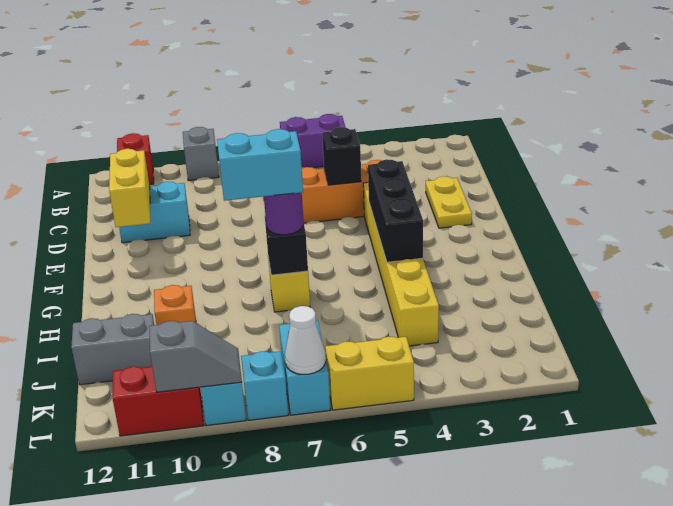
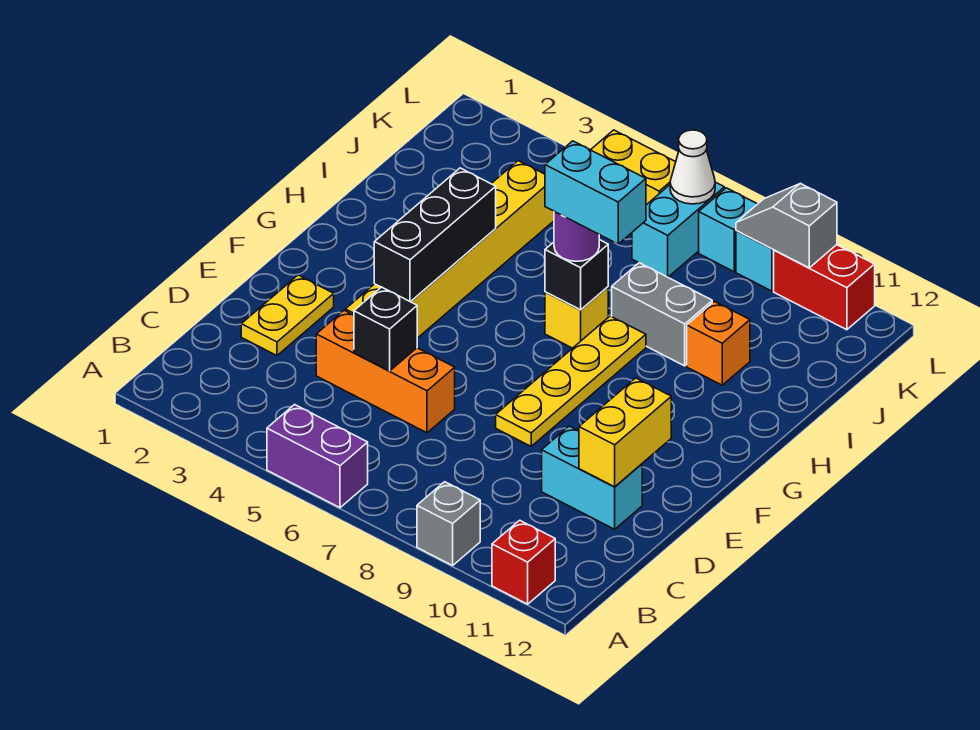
none -> yellow 1x4 plate [496,316,646,446]
grey 1x2 brick [71,314,154,385] -> grey 1x2 brick moved to [612,263,712,366]

